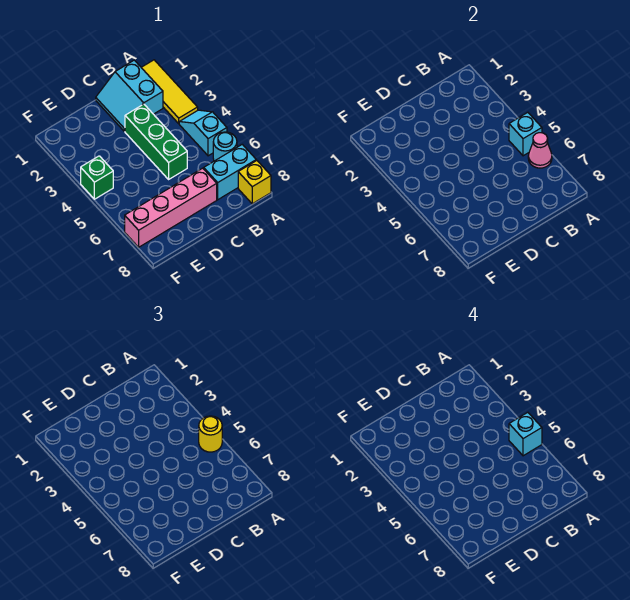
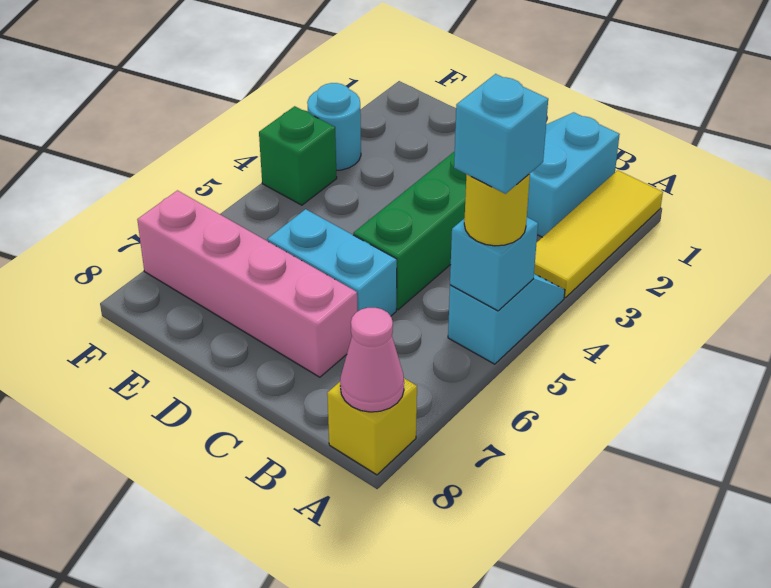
cyan 1x1 round brick [213,132,237,161] -> cyan 1x1 round brick moved to [307,83,361,170]
pink 1x1 cone [528,133,552,168] -> pink 1x1 cone moved to [340,308,404,412]
cyan 1x2 brick [204,144,256,200] -> cyan 1x2 brick moved to [267,209,397,316]

